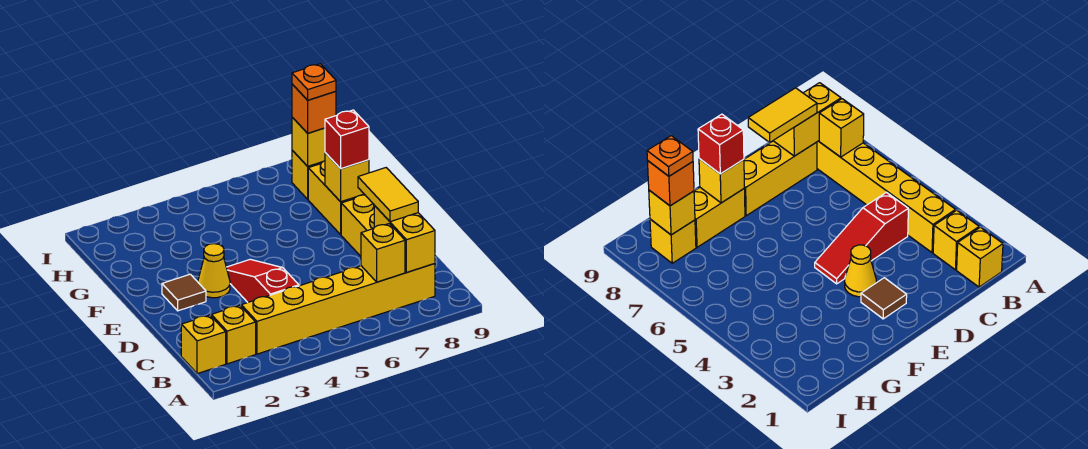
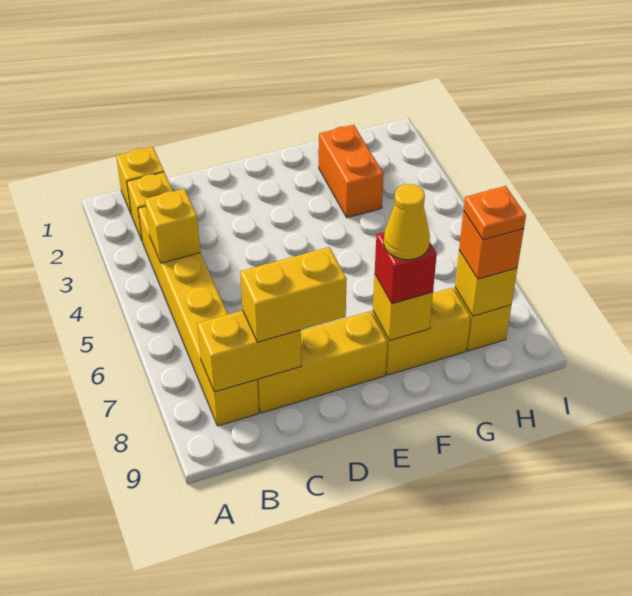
yellow 1x1 brick [361,224,405,282] -> yellow 1x1 brick moved to [145,189,200,263]
red 1x3 slope [226,259,299,302] -> none
yellow 1x2 tile [358,168,418,222] -> yellow 1x2 brick [240,247,347,342]
brown 1x1 tile [162,274,206,311] -> none
yellow 1x1 cone [198,244,230,298] -> yellow 1x1 cone moved to [384,184,430,260]
none -> orange 1x2 brick [319,125,384,218]

